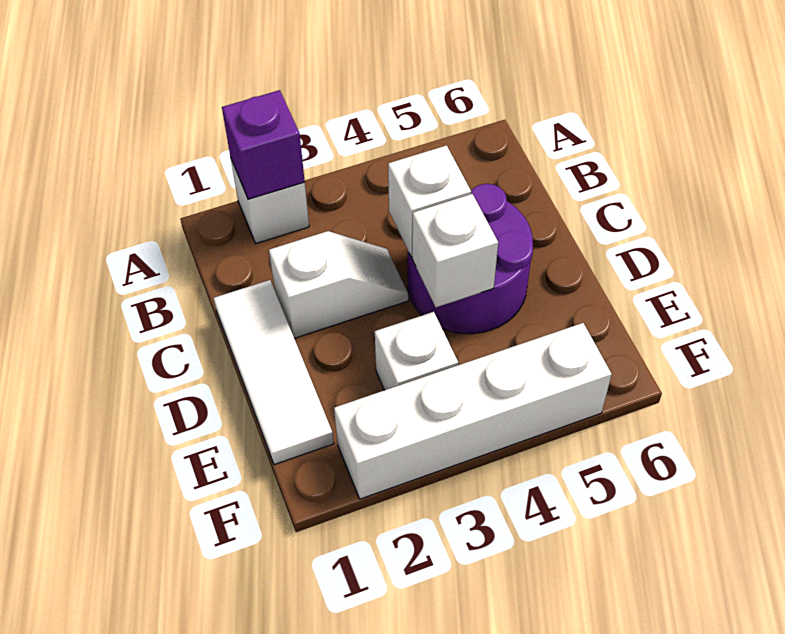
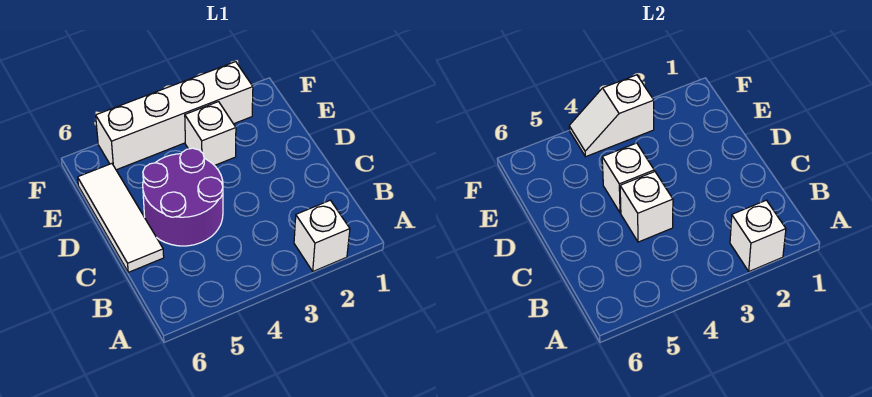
purple 1x1 brick [222,90,305,199] -> white 1x1 brick [730,200,786,271]
white 1x3 tile [214,280,334,465] -> white 1x3 tile moved to [78,164,164,272]
white 1x2 slope [269,231,408,338] -> white 1x2 slope moved to [569,75,654,157]

